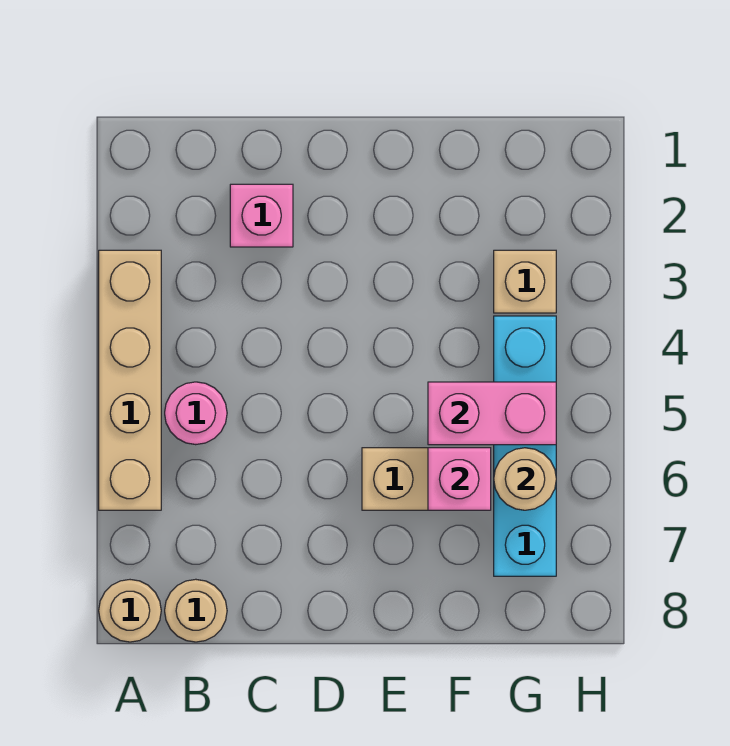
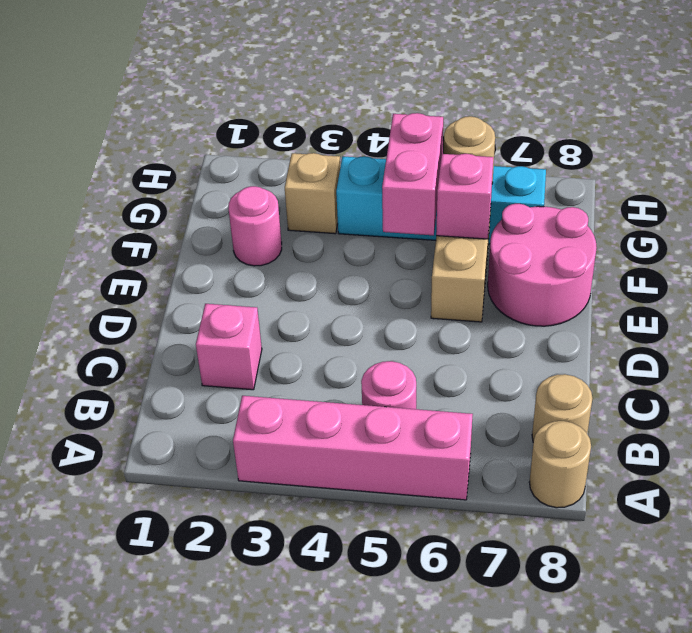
tan 1x4 brick [99,250,161,510] -> pink 1x4 brick [233,396,473,500]
none -> pink 2x2 round brick [488,204,597,326]
none -> pink 1x1 round brick [229,186,282,266]

